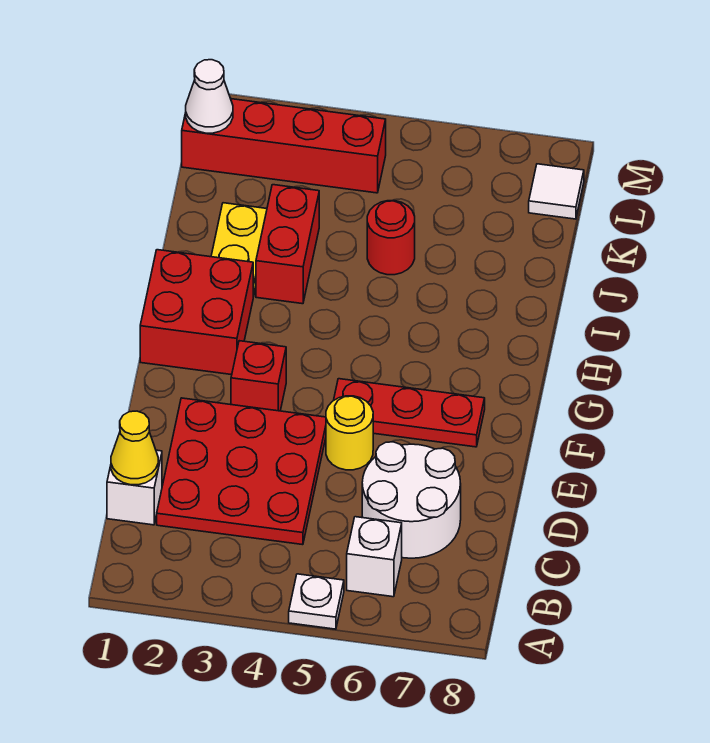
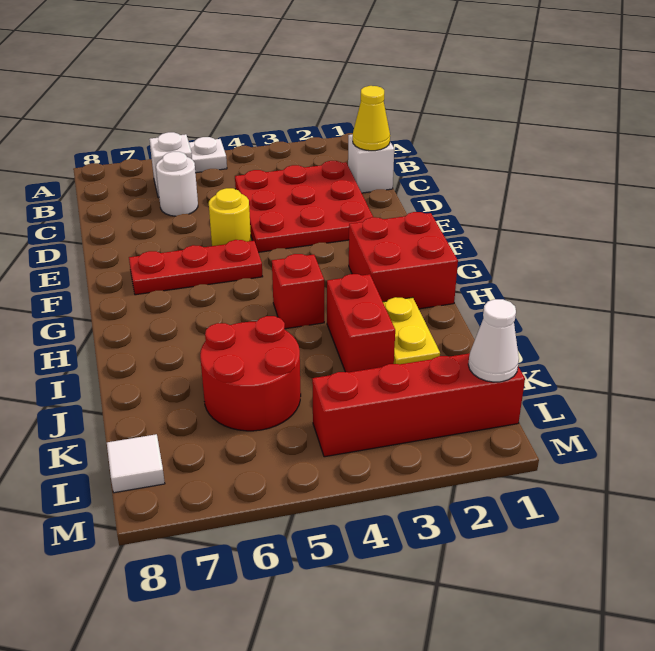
white 2x2 round brick [362,442,461,558] -> white 1x1 round brick [156,152,198,216]
red 1x1 brick [231,341,286,411] -> red 1x1 brick moved to [272,254,324,329]
red 1x1 round brick [367,201,415,275] -> red 2x2 round brick [200,316,301,431]

